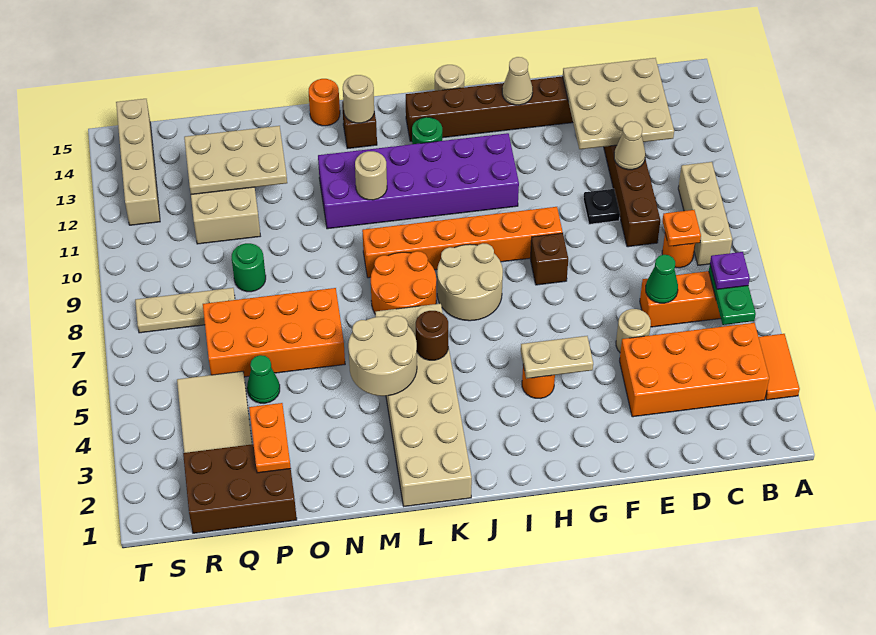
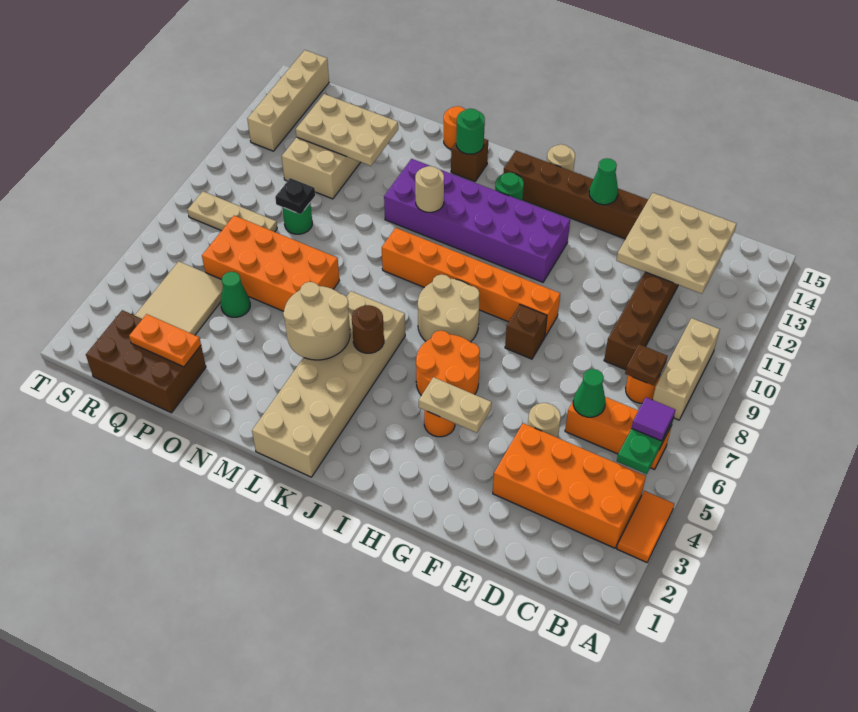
purple 1x1 plate [710,252,750,289] -> purple 1x1 tile [632,397,675,441]
orange 1x1 plate [663,210,701,246] -> brown 1x1 plate [625,344,667,386]
tan 1x1 cone [614,121,645,170] -> none
black 1x1 plate [583,189,620,224] -> black 1x1 plate moved to [275,178,315,214]
tan 1x1 cone [502,57,533,105] -> green 1x1 cone [589,158,618,205]
orange 2x2 round brick [371,251,436,313] -> orange 2x2 round brick moved to [416,330,480,396]
tan 1x1 round brick [343,75,374,123] -> green 1x1 round brick [456,109,485,154]
orange 1x2 plate [249,403,291,473] -> orange 1x2 plate turned to [129,314,201,367]

